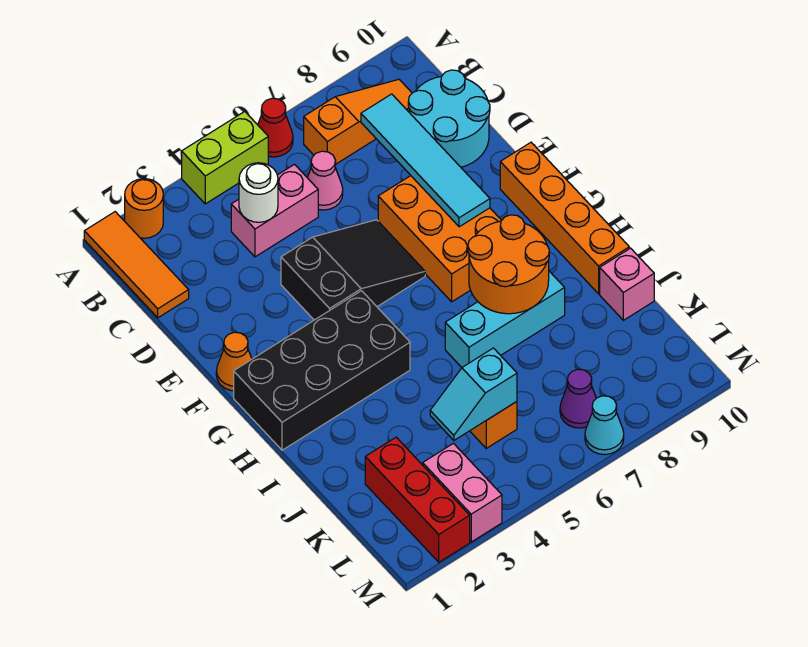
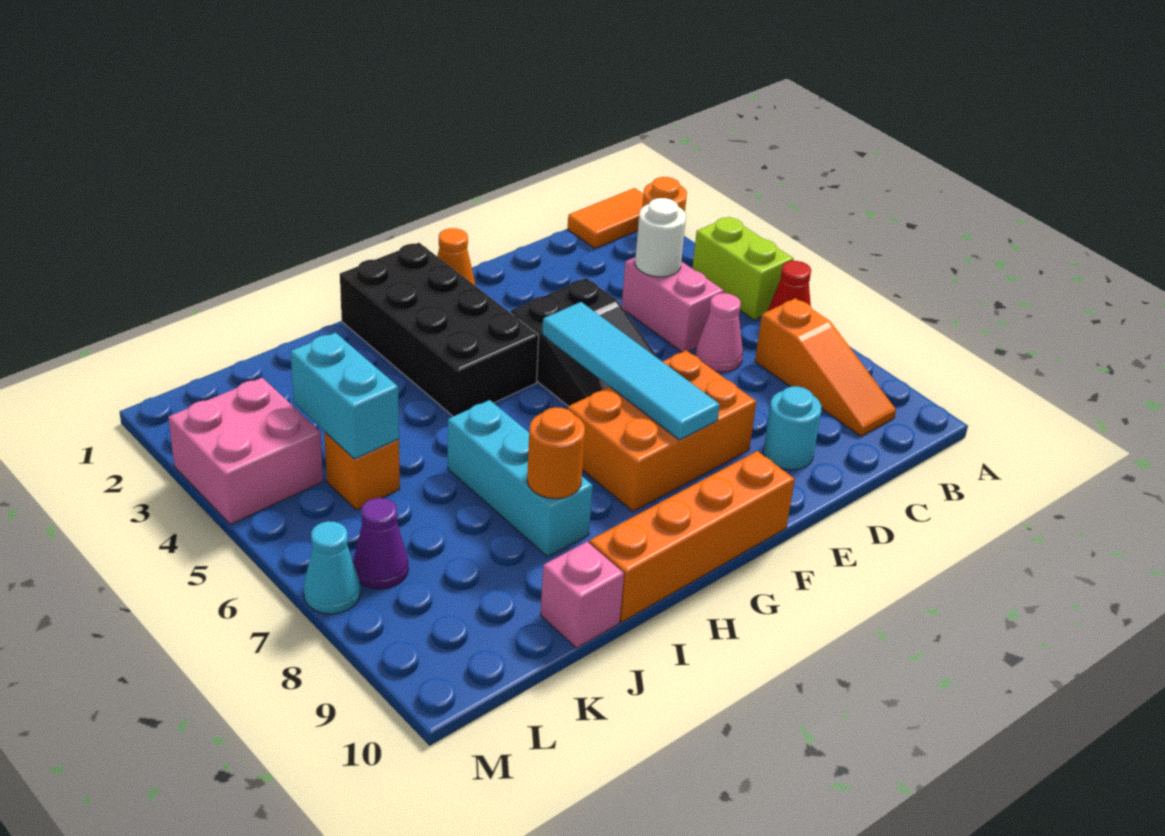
orange 1x3 tile [84,212,189,318] -> orange 1x2 tile [568,188,643,249]
cyan 1x4 tile [361,94,490,227] -> cyan 1x4 tile turned to [542,302,720,440]
cyan 2x2 round brick [408,70,490,167] -> cyan 1x1 round brick [763,386,821,470]
orange 2x2 round brick [468,215,549,314] -> orange 1x1 round brick [527,407,585,499]
red 1x3 brick [365,437,470,562] -> none
cyan 1x2 slope [430,348,517,440] -> cyan 1x2 brick [291,333,399,459]
pink 1x2 brick [423,443,502,542] -> pink 2x2 brick [168,378,323,524]

